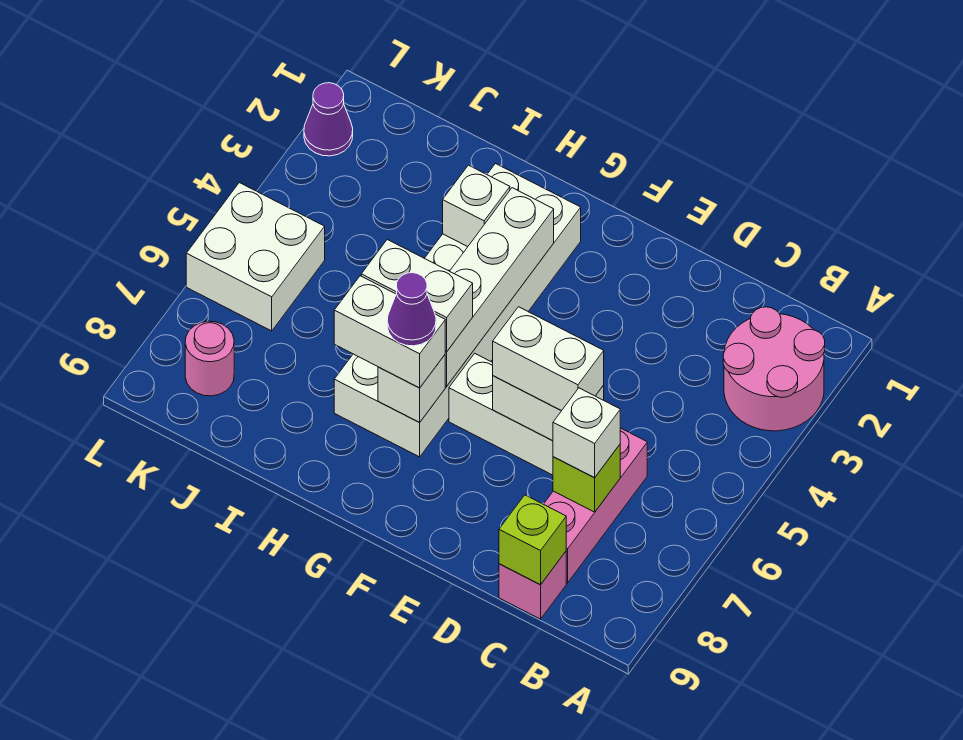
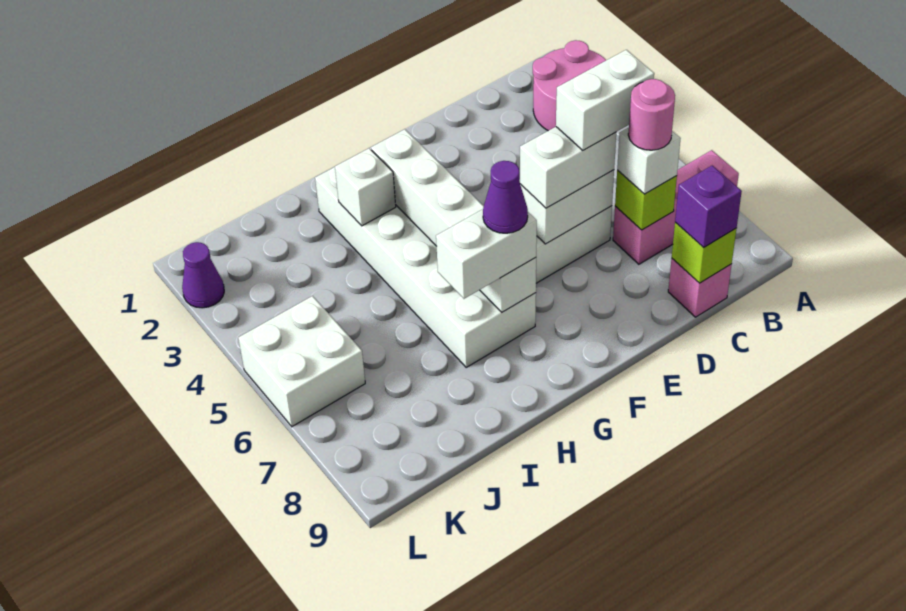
pink 1x3 brick [544,428,647,583] -> pink 1x3 brick turned to [613,150,739,264]
none -> purple 1x1 brick [675,166,742,248]
white 1x2 brick [361,240,473,352] -> white 1x2 brick moved to [556,50,654,150]
pink 1x1 round brick [185,321,234,396] -> pink 1x1 round brick moved to [628,79,675,150]

